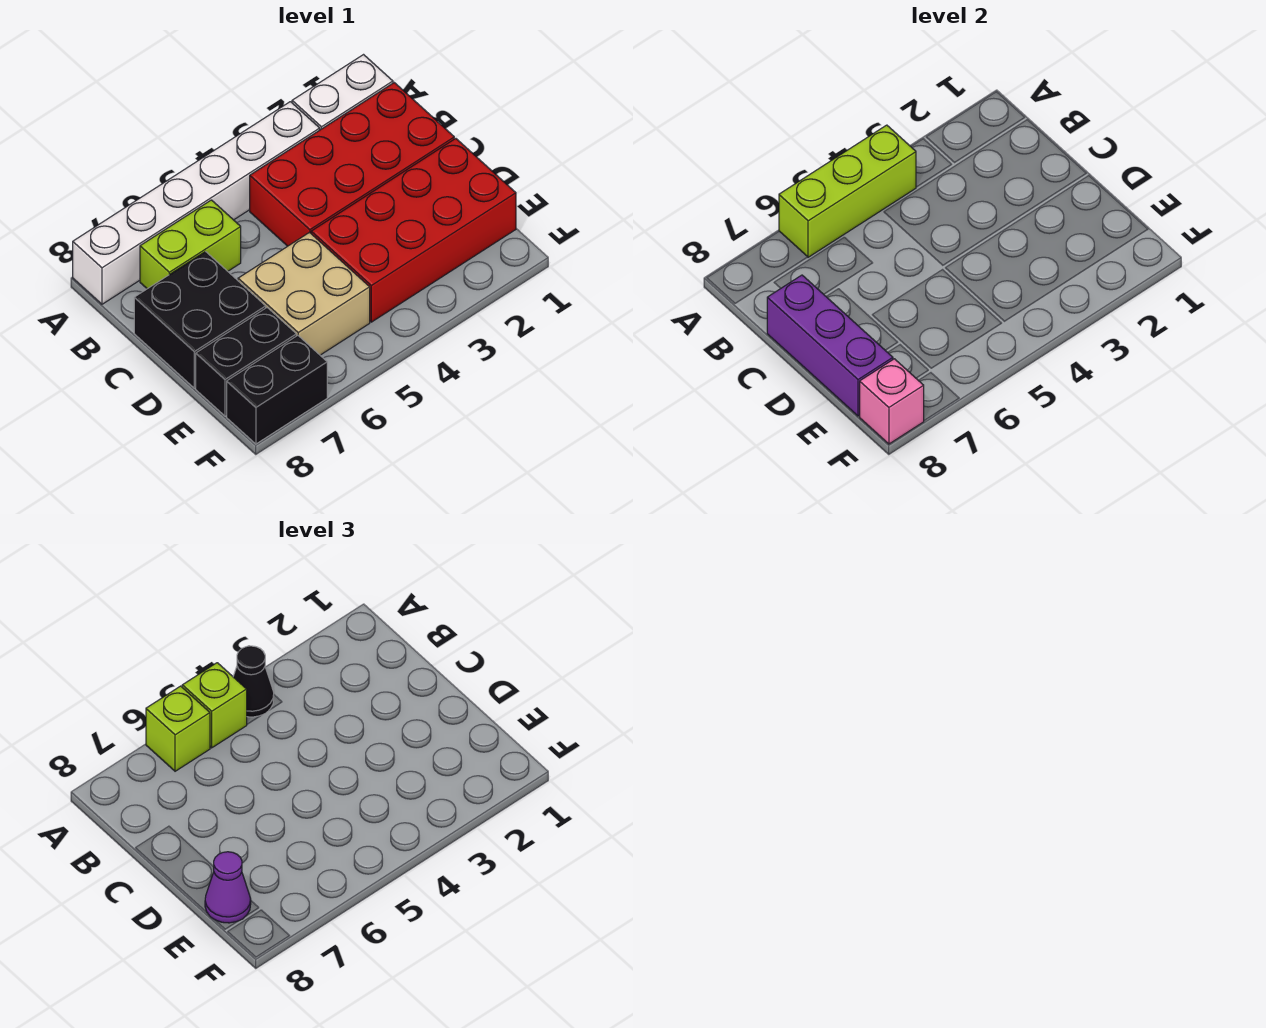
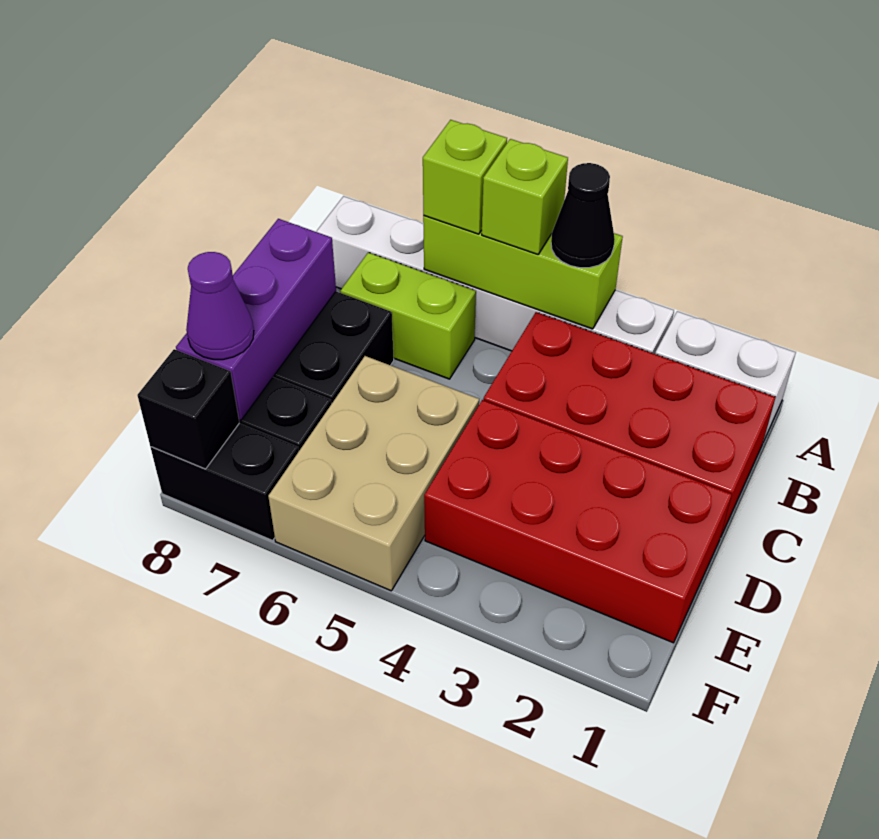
tan 2x2 brick [238,233,370,355] -> tan 2x3 brick [268,356,479,591]
pink 1x1 brick [860,359,924,444] -> black 1x1 brick [137,349,239,469]

